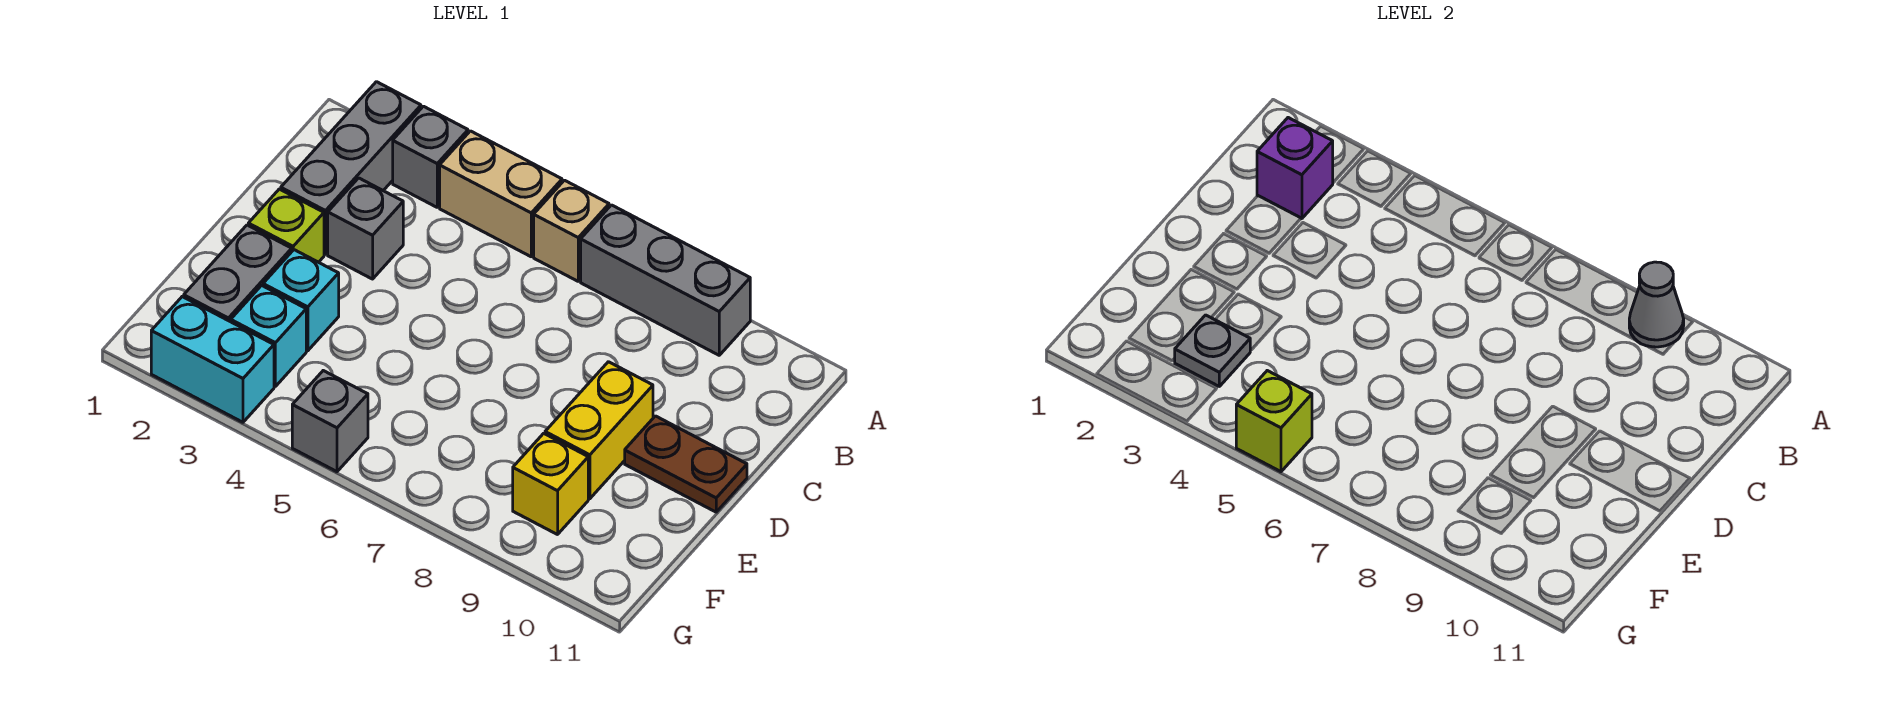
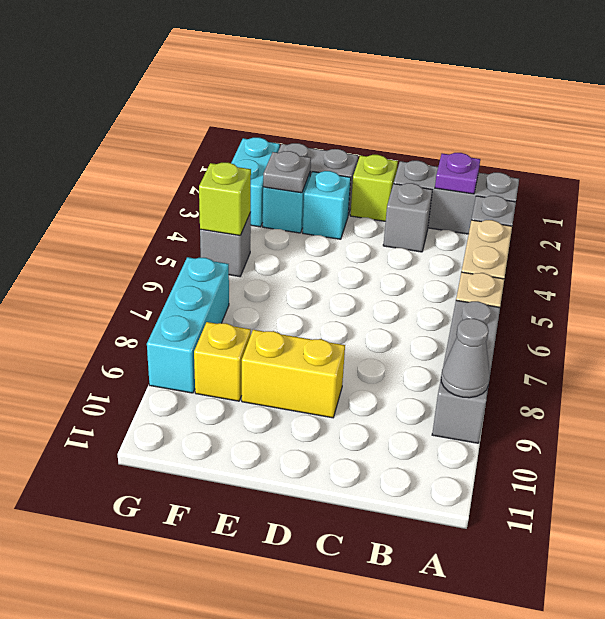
purple 1x1 brick [1257,118,1333,219] -> purple 1x1 plate [435,153,480,194]
brown 1x2 plate [625,416,747,512] -> none
none -> cyan 1x3 brick [147,257,229,393]

